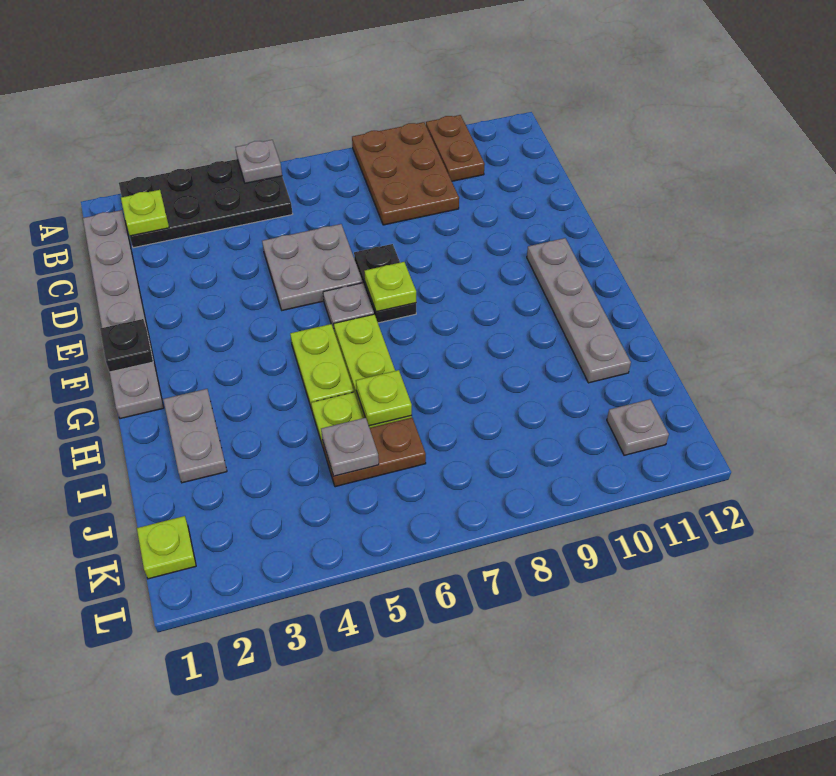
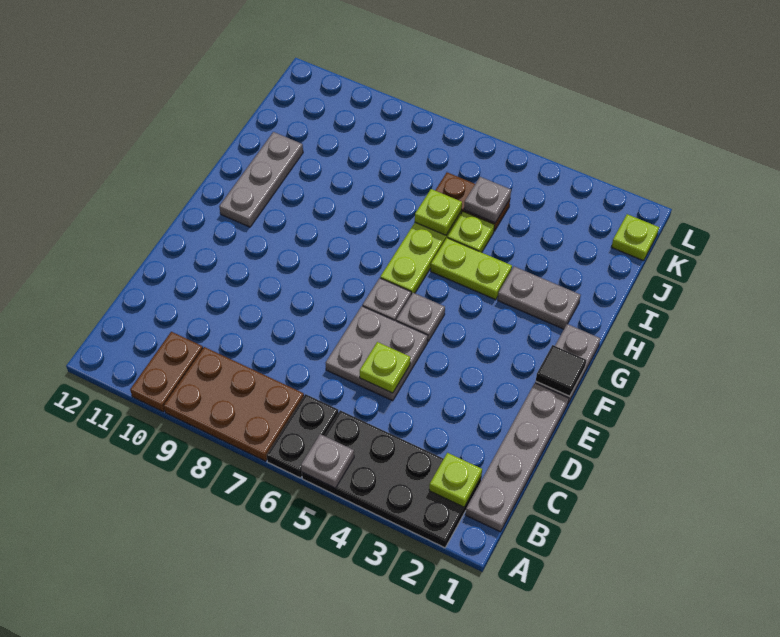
brown 2x3 plate [352,122,459,225] -> brown 2x3 plate turned to [164,347,304,461]
black 1x2 plate [354,244,416,323] -> black 1x2 plate moved to [266,394,338,478]
black 1x1 plate [100,319,153,372] -> black 1x1 tile [536,345,586,396]
lime 1x1 plate [364,262,416,312] -> lime 1x1 plate moved to [360,342,410,393]
grey 1x4 plate [527,238,631,383] -> grey 1x3 plate [219,132,303,227]
lime 1x2 plate [290,324,354,410] -> lime 1x2 plate turned to [431,238,512,300]
grey 1x2 plate [163,389,227,483] -> grey 1x2 plate turned to [498,266,581,329]
grey 1x1 plate [607,399,669,455] -> grey 1x1 plate moved to [396,293,445,341]

